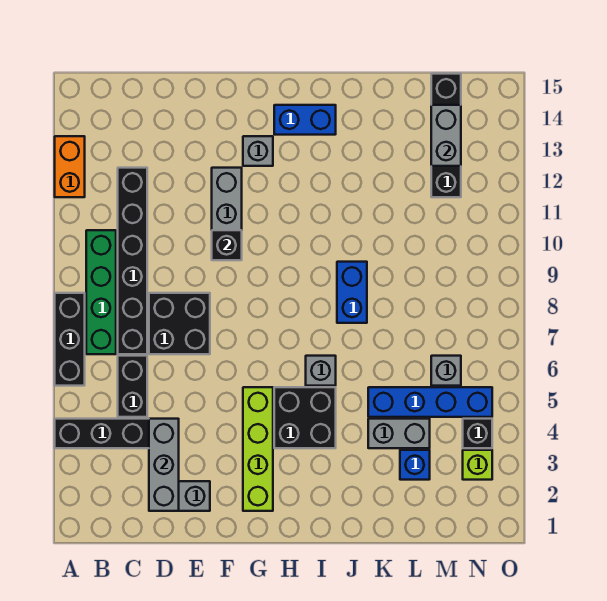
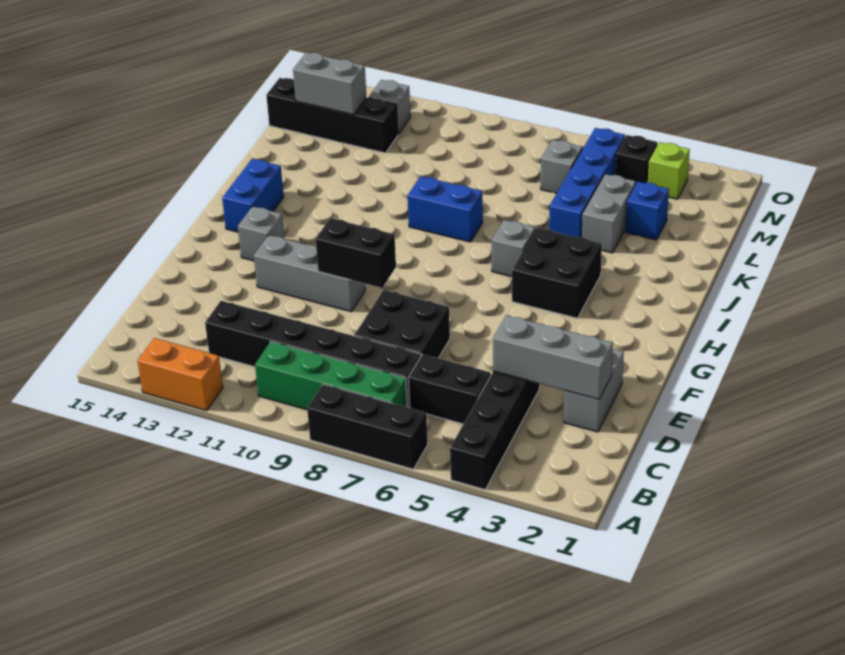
black 1x1 brick [212,230,242,260] -> black 1x2 brick [316,218,396,288]
lime 1x4 brick [243,387,273,511] -> none
none -> grey 1x1 brick [369,80,411,134]

